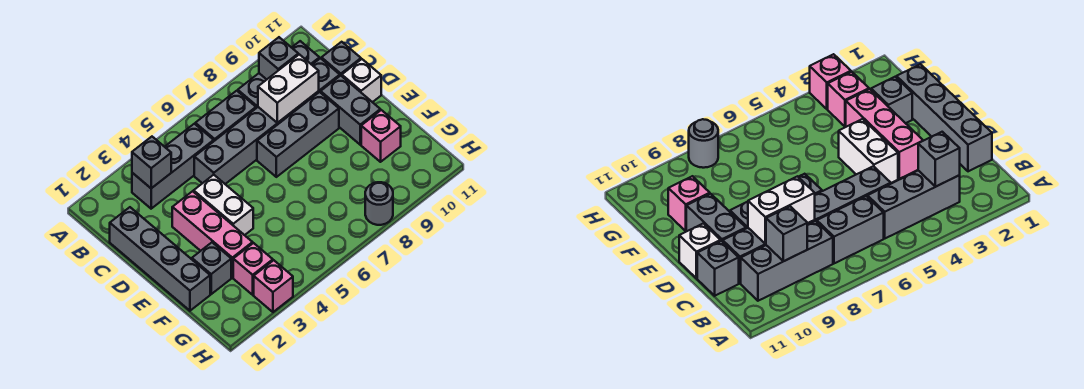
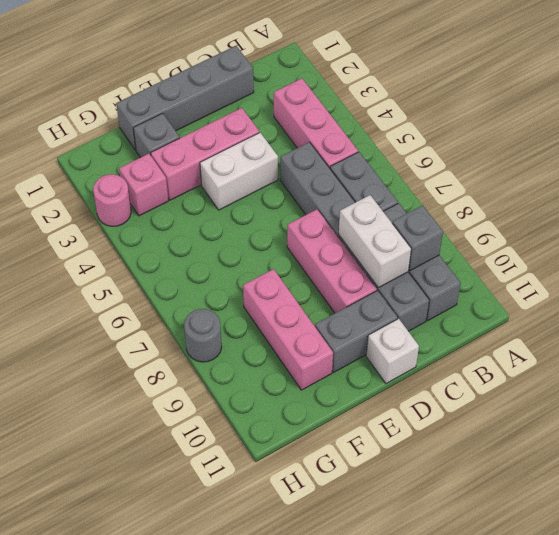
grey 1x3 brick [132,124,214,209] -> pink 1x3 brick [274,78,358,168]
grey 1x1 brick [132,137,171,188] -> none
grey 1x1 brick [322,42,361,76] -> none
grey 1x3 brick [257,92,339,177] -> pink 1x3 brick [287,209,377,313]
pink 1x1 brick [361,110,401,162] -> pink 1x3 brick [243,269,333,390]
pink 1x1 brick [254,260,293,312] -> pink 1x1 round brick [93,174,131,226]

